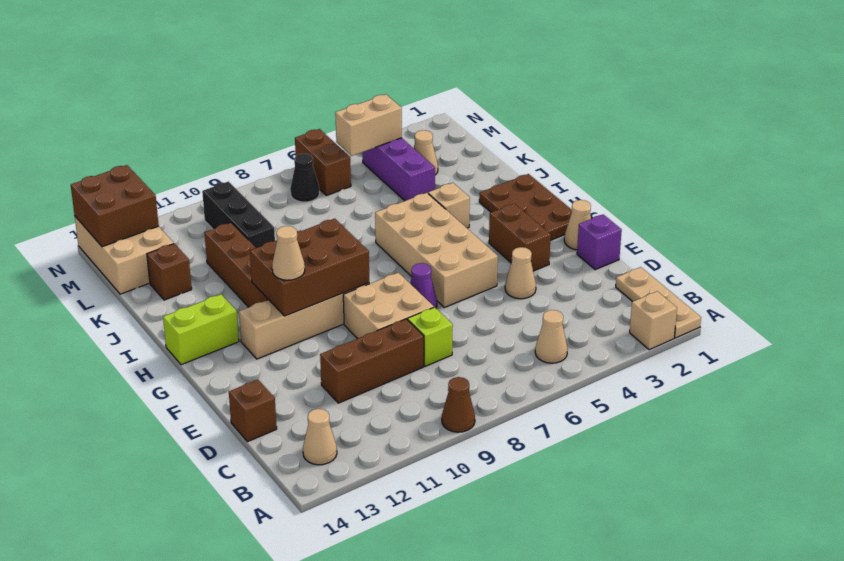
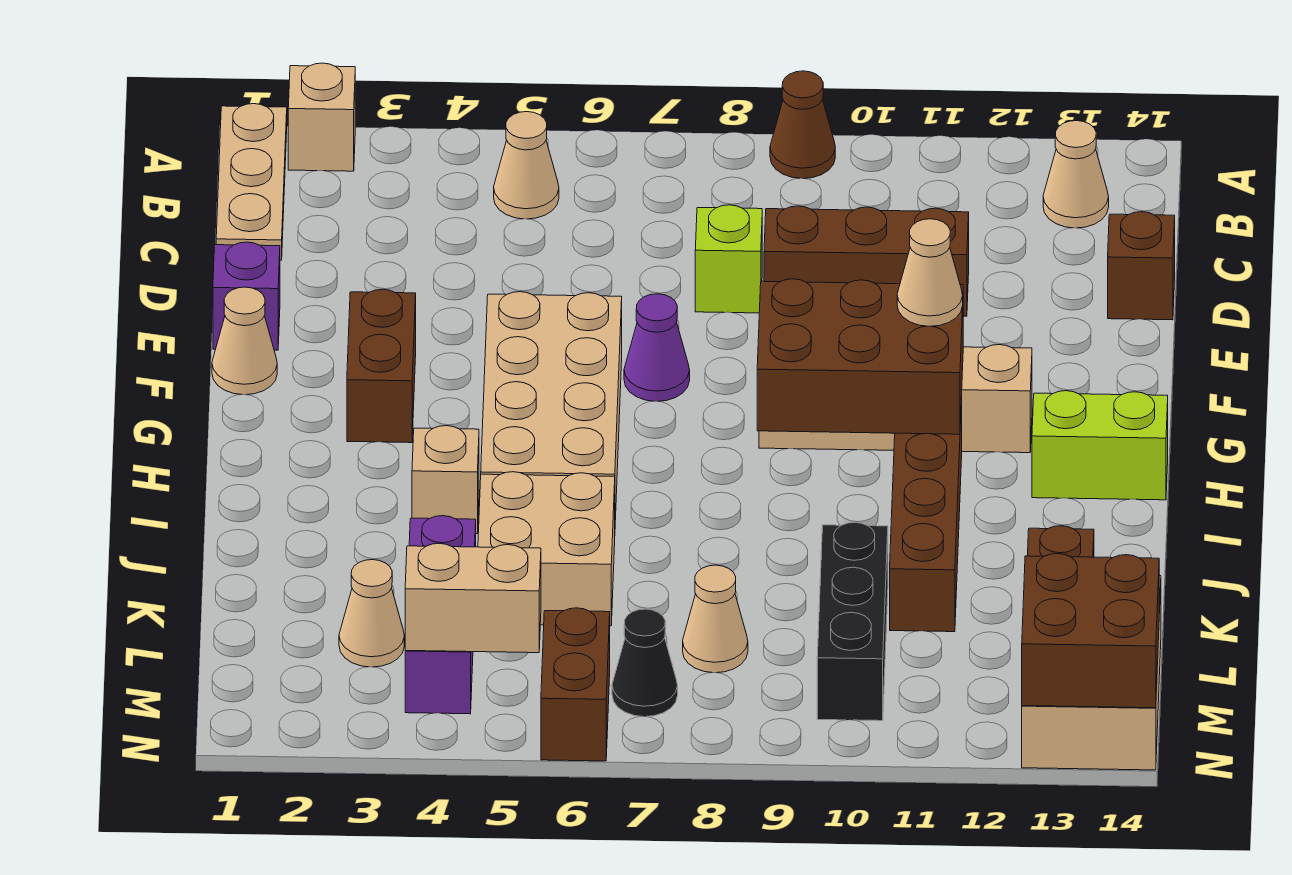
tan 1x1 cone [505,247,536,299] -> tan 1x1 cone moved to [683,565,748,673]
tan 2x2 brick [343,273,434,339] -> tan 2x2 brick moved to [478,472,615,626]
brown 2x3 plate [479,174,572,240] -> none

